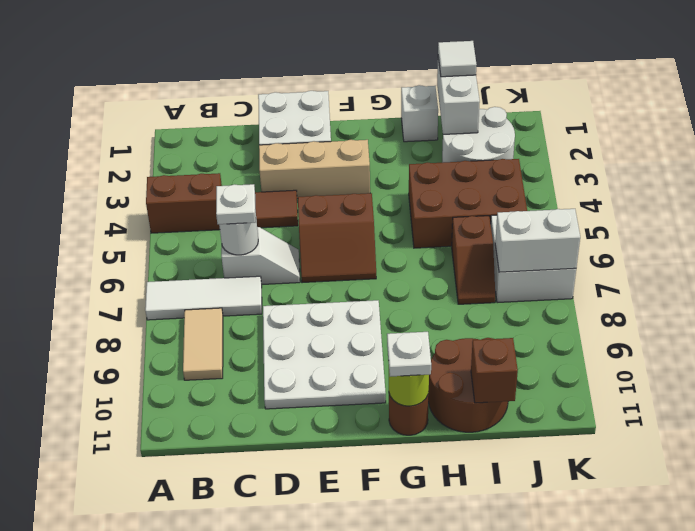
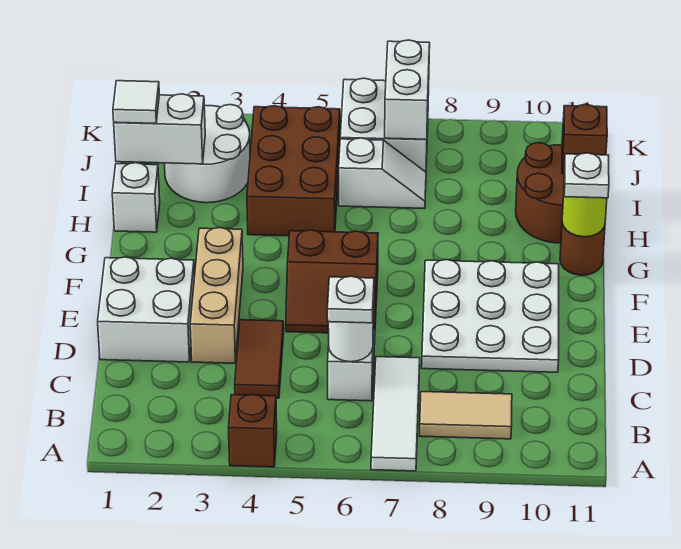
brown 1x2 brick [146,173,222,233] -> brown 1x1 brick [229,395,277,467]
brown 2x2 slope [298,193,376,283] -> brown 2x2 slope turned to [286,230,378,333]
brown 1x2 slope [452,216,495,304] -> white 1x2 slope [339,138,426,208]

